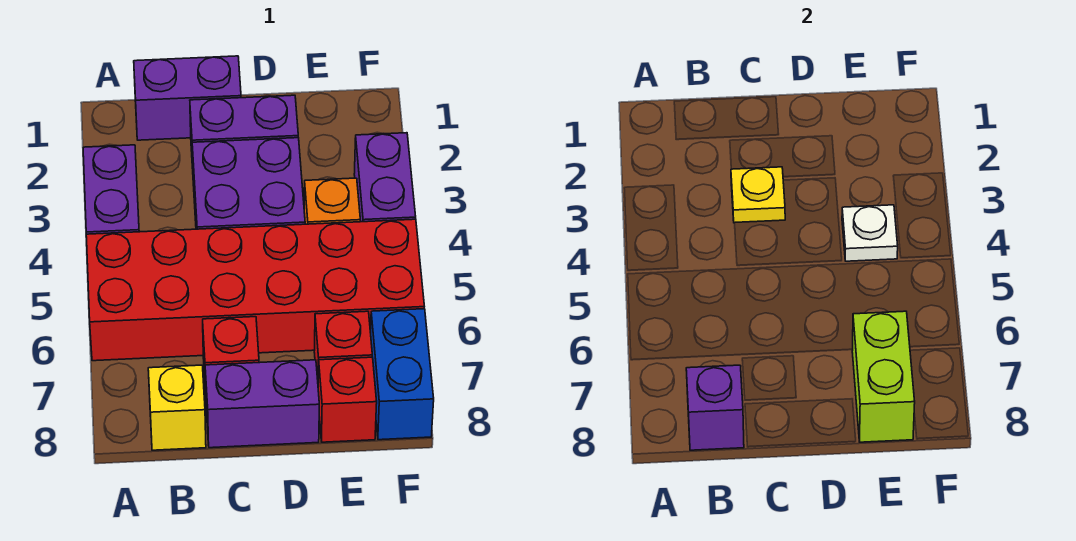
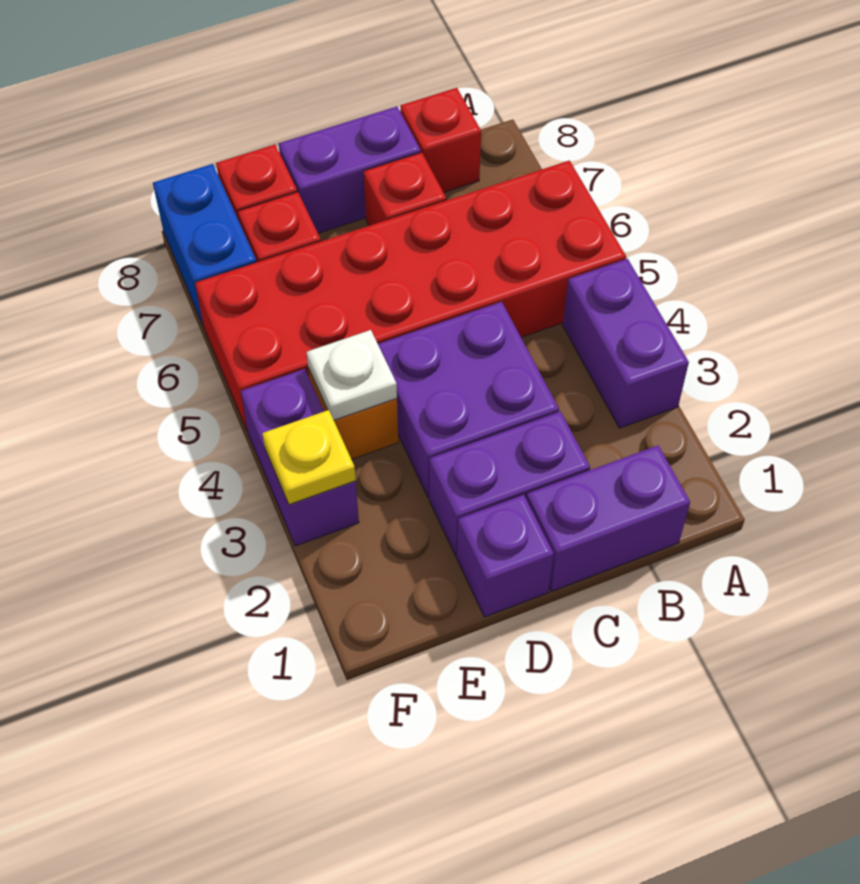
yellow 1x1 brick [148,365,206,450] -> red 1x1 brick [400,88,481,192]
purple 1x1 brick [686,365,744,450] -> purple 1x1 brick moved to [457,495,554,617]
yellow 1x1 plate [731,167,785,223] -> yellow 1x1 plate moved to [262,410,356,505]
lime 1x2 brick [852,311,915,442] -> none

